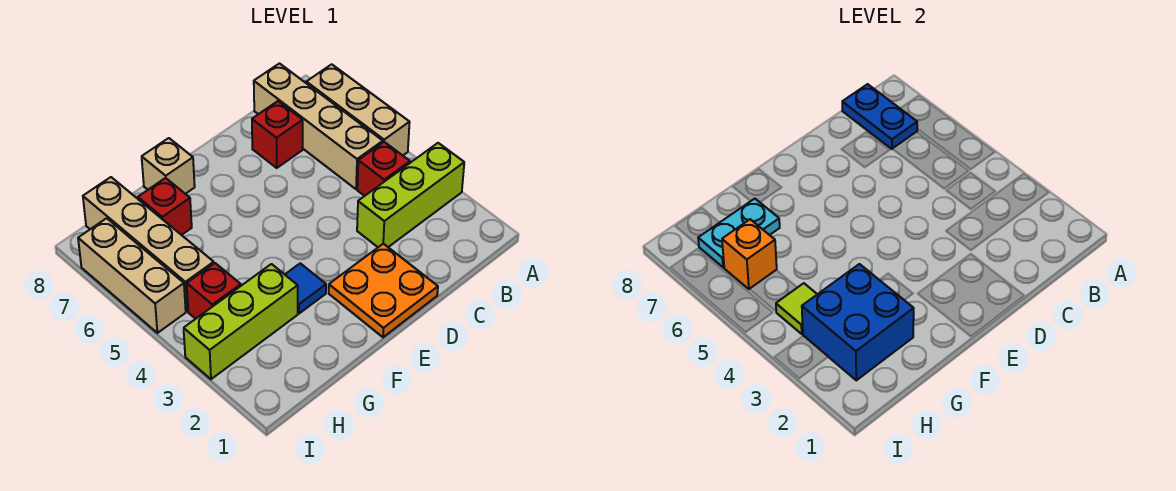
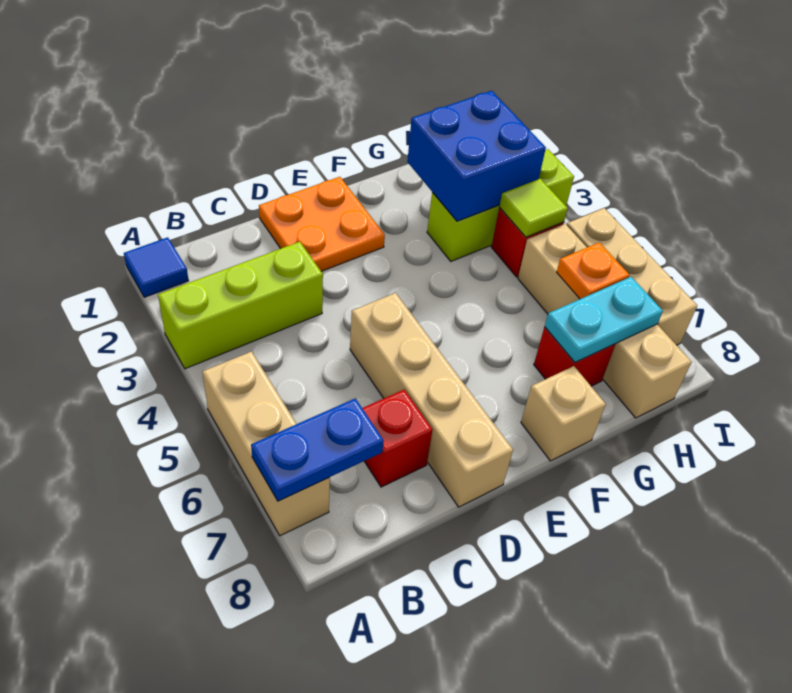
red 1x1 brick [357,142,410,196] -> none
tan 1x4 brick [254,64,383,189] -> tan 1x4 brick moved to [350,293,513,507]
blue 1x2 plate [842,84,917,149] -> blue 1x2 plate turned to [251,398,384,501]
blue 1x1 tile [285,263,326,314] -> blue 1x1 tile moved to [124,237,189,297]
orange 1x1 brick [722,219,777,289] -> orange 1x1 plate [557,242,629,299]

